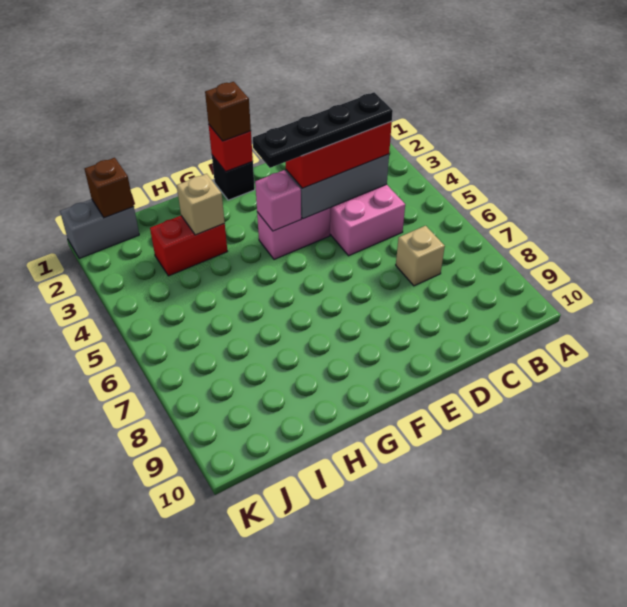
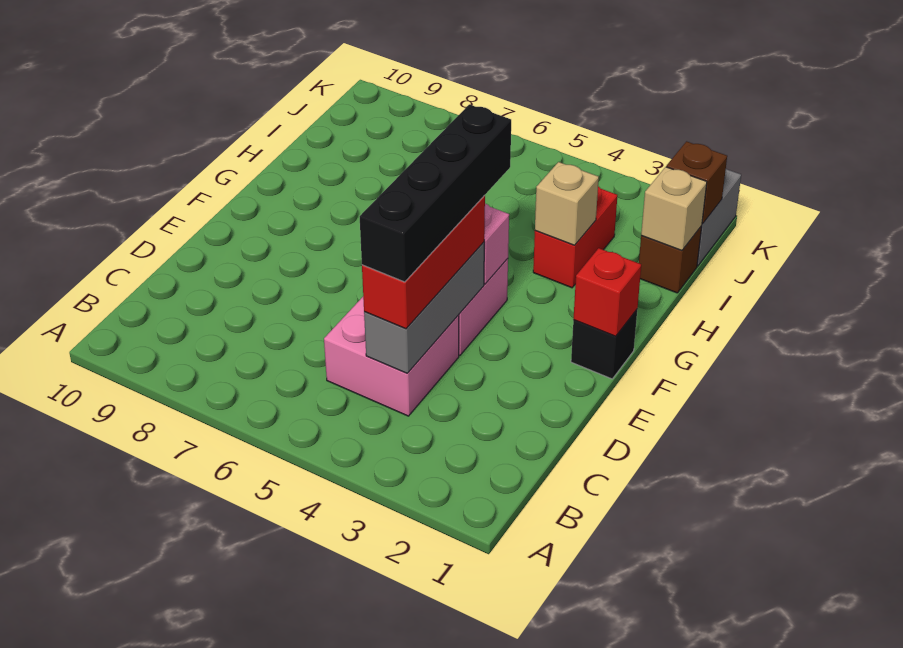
black 1x4 plate [253,92,393,168] -> black 1x4 brick [360,104,511,282]
tan 1x1 brick [396,226,445,286] -> tan 1x1 brick moved to [641,167,707,251]
brown 1x1 brick [205,82,251,141] -> brown 1x1 brick moved to [639,226,702,293]

